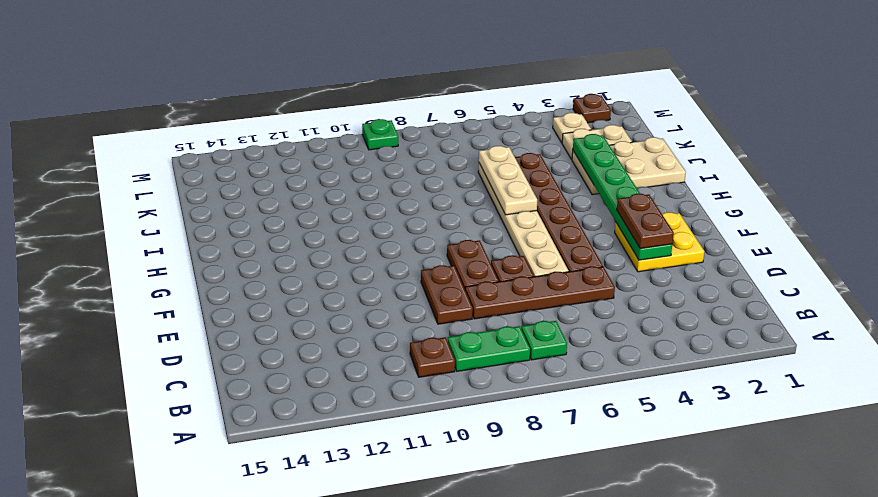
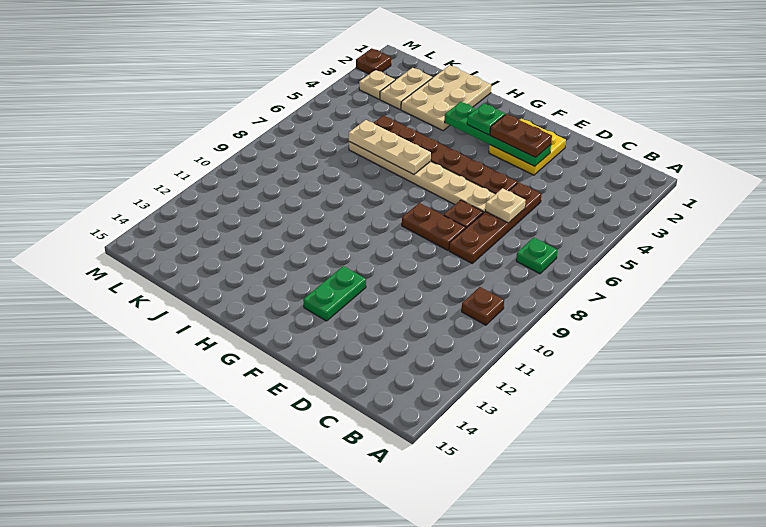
green 1x2 plate [448,326,530,371] -> green 1x2 plate moved to [303,266,366,321]
none -> tan 1x1 plate [485,188,526,223]
brown 1x2 plate [421,265,473,324] -> none
green 1x6 plate [573,134,672,260] -> green 1x4 plate [445,102,551,166]
green 1x1 plate [362,119,398,150] -> green 1x1 plate moved to [467,103,505,135]

